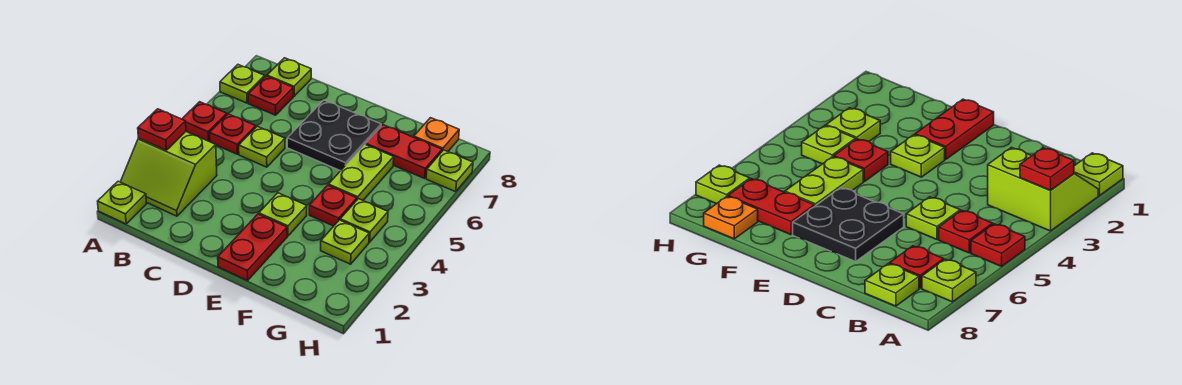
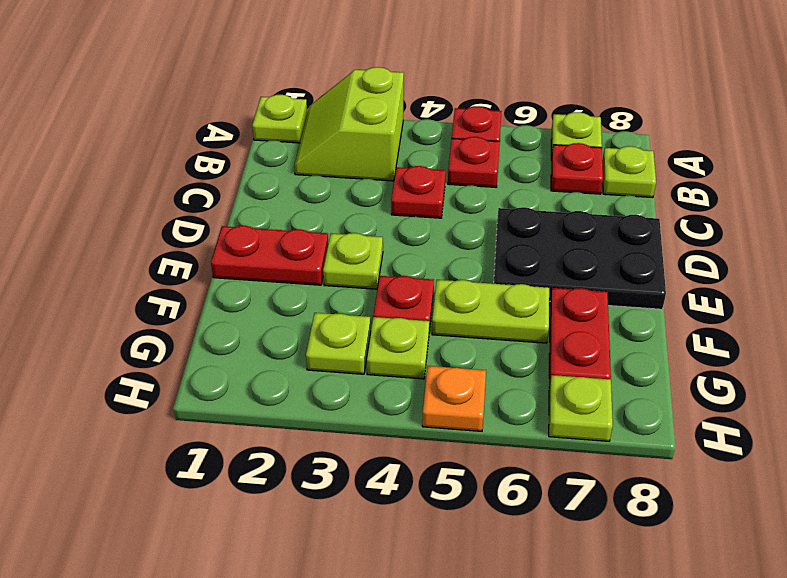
red 1x1 plate [138,109,186,150] -> red 1x1 plate moved to [391,166,446,218]
lime 1x1 plate [239,126,285,167] -> none
black 2x2 plate [287,100,381,171] -> black 2x3 plate [494,207,666,309]
orange 1x1 plate [414,118,459,151] -> orange 1x1 plate moved to [422,366,486,431]

